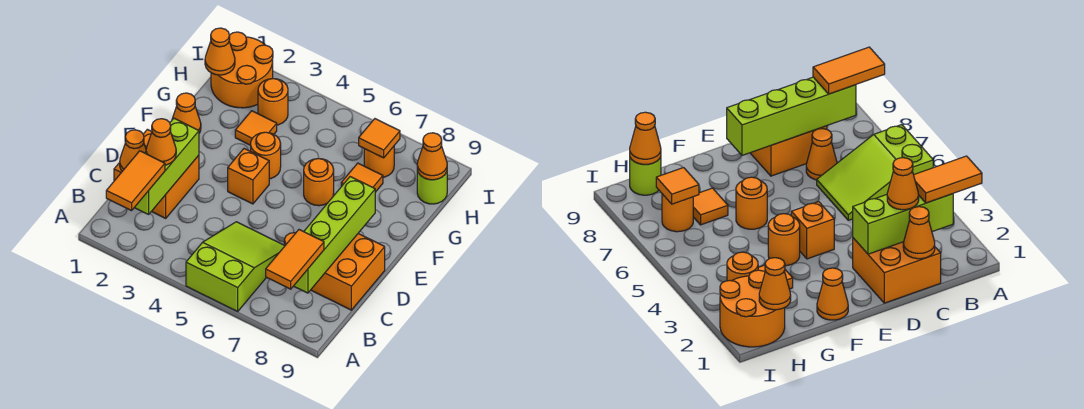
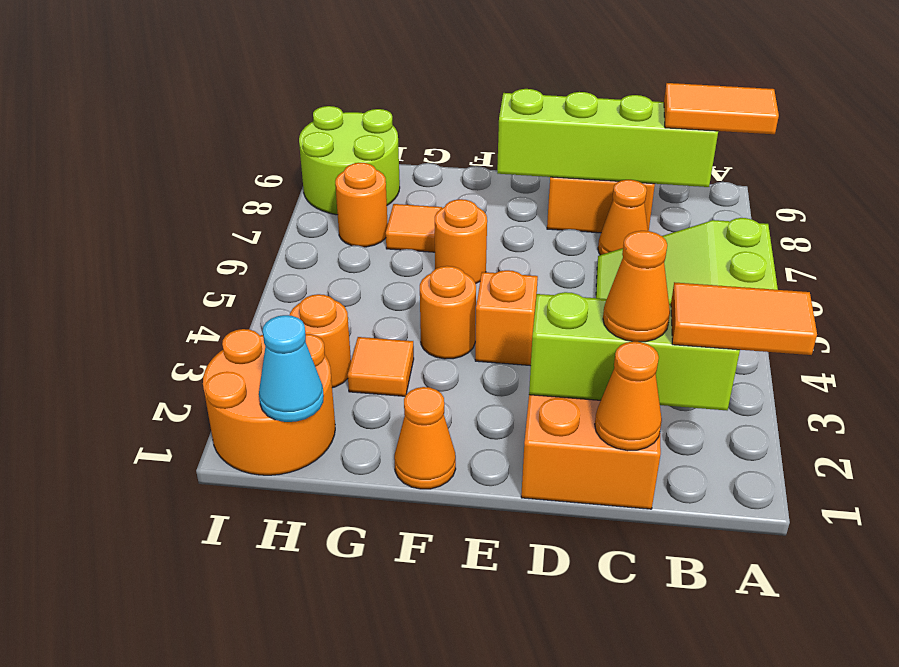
orange 1x1 cone [205,28,235,75] -> cyan 1x1 cone [259,315,324,422]
orange 1x1 tile [359,119,400,158] -> none
lime 1x1 round brick [417,170,447,204] -> lime 2x2 round brick [299,106,400,215]
orange 1x1 cone [417,133,447,180] -> none

